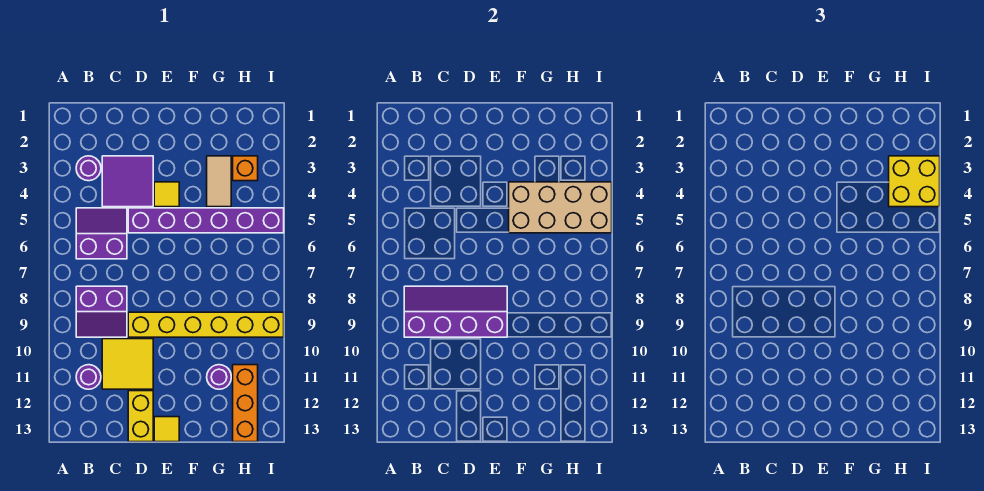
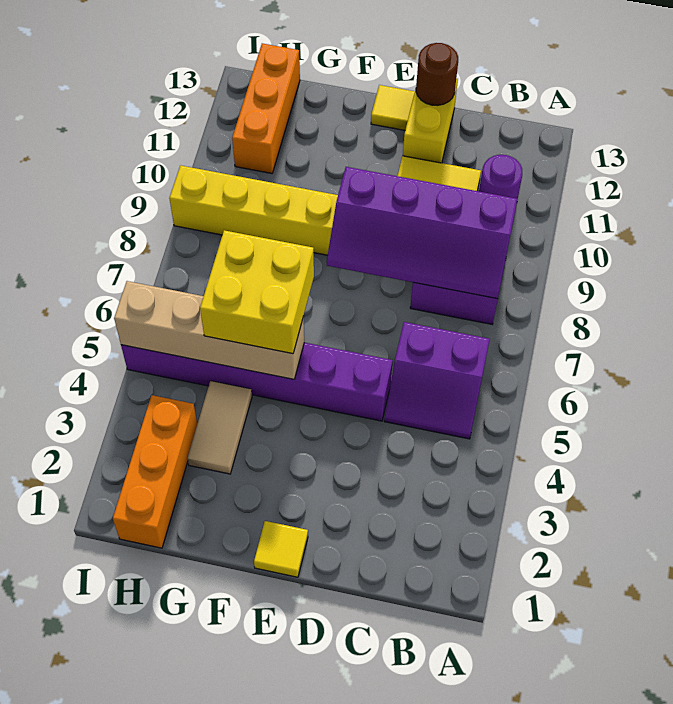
purple 1x1 round brick [76,156,101,181] -> none
purple 2x2 tile [102,156,153,207] -> none
none -> brown 1x1 round brick [416,43,458,105]
yellow 1x1 tile [154,182,179,207] -> yellow 1x1 tile moved to [254,521,308,577]
tan 2x4 brick [509,182,612,233] -> tan 1x4 brick [114,281,304,379]
purple 1x1 round brick [207,365,231,389] -> none
orange 1x1 brick [233,156,258,181] -> orange 1x3 brick [113,395,197,548]
yellow 2x2 brick [889,156,940,207] -> yellow 2x2 brick moved to [200,230,314,354]

